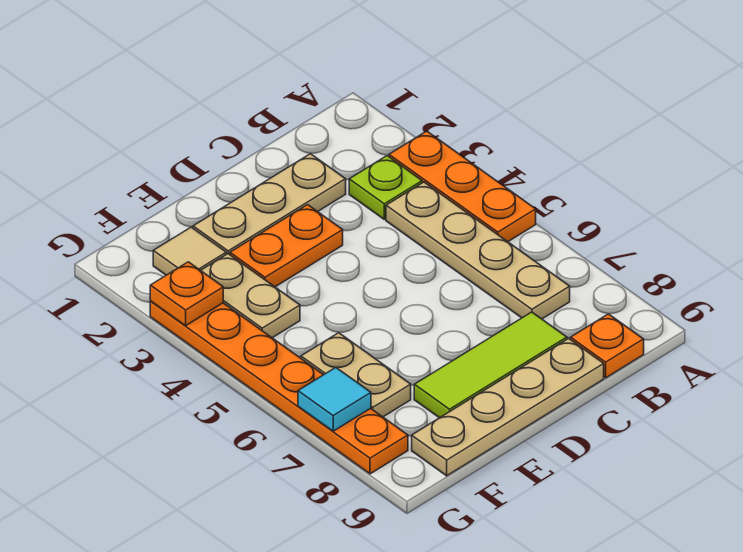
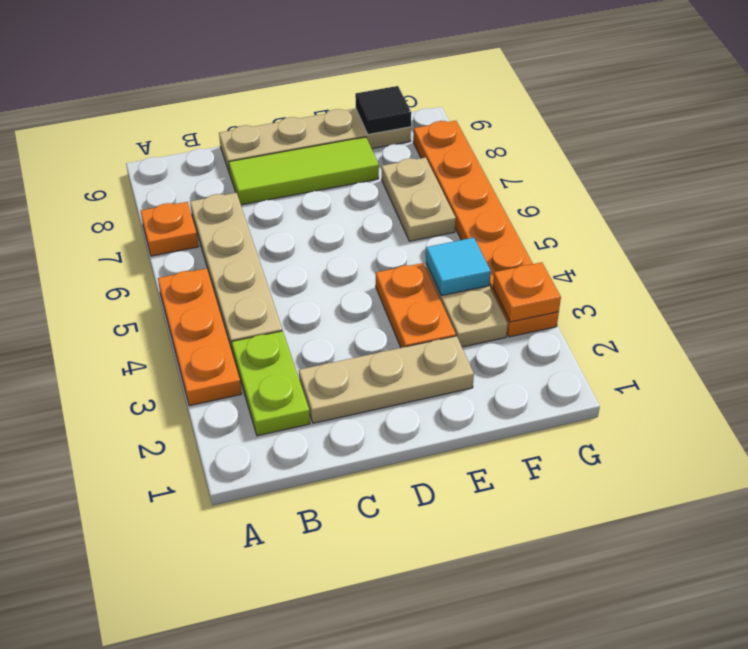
lime 1x1 plate [349,156,422,219] -> lime 1x2 plate [232,331,310,436]
orange 1x1 plate [571,314,644,378] -> orange 1x1 plate moved to [141,202,199,256]
orange 1x2 plate [230,205,343,287] -> orange 1x2 plate turned to [376,263,456,348]
tan 1x1 tile [153,227,226,275] -> none
none -> black 1x1 tile [355,86,411,134]
cyan 1x1 tile [298,368,371,431] -> cyan 1x1 tile moved to [426,238,491,296]

